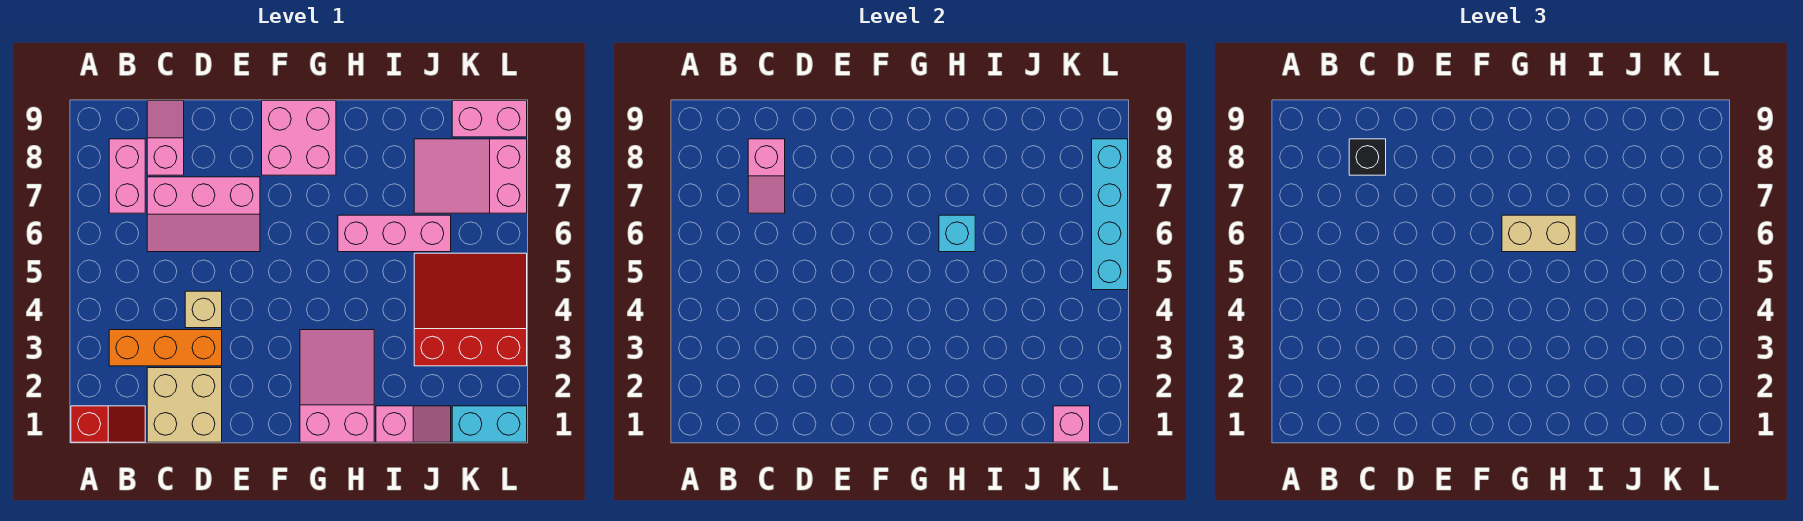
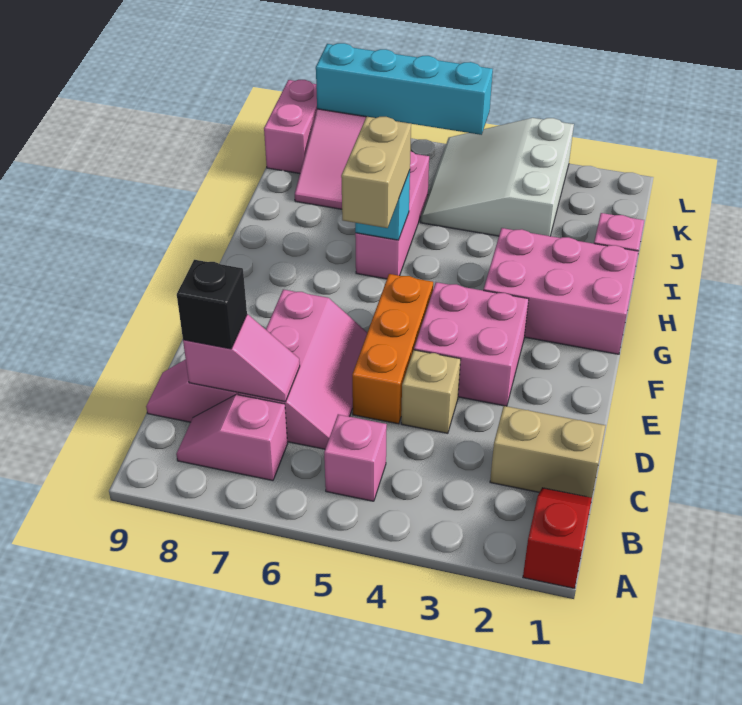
orange 1x3 brick [109,330,222,366] -> orange 1x3 brick moved to [352,274,433,424]
pink 1x2 brick [109,139,145,213] -> pink 1x2 slope [176,394,288,481]
tan 2x2 brick [147,368,222,442] -> tan 1x2 brick [490,406,605,498]
pink 2x2 brick [262,101,336,175] -> pink 2x2 brick moved to [414,282,529,406]
pink 2x3 slope [300,330,374,442] -> pink 2x3 brick [483,228,639,354]
red 3x3 slope [414,253,527,366] -> white 3x3 slope [421,118,574,236]
cyan 1x2 brick [452,406,527,442] -> none
pink 1x1 brick [1053,406,1090,442] -> pink 1x1 brick moved to [324,414,387,501]

